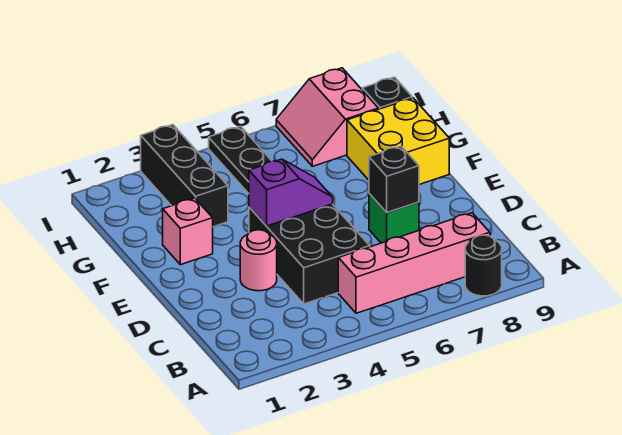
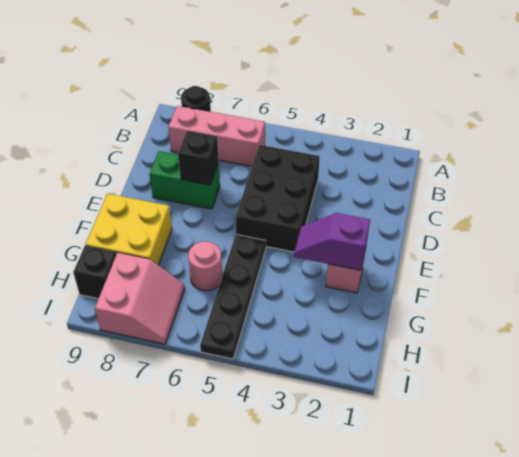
pink 1x4 brick [338,213,490,313] -> pink 1x3 brick [168,106,265,166]
pink 1x1 round brick [240,230,277,291] -> pink 1x1 round brick moved to [188,241,222,291]
green 1x1 brick [369,194,419,243] -> green 1x2 brick [149,151,220,209]
purple 1x2 slope [249,159,333,226] -> purple 1x2 slope moved to [294,213,370,270]
black 1x3 brick [141,125,228,227] -> none

